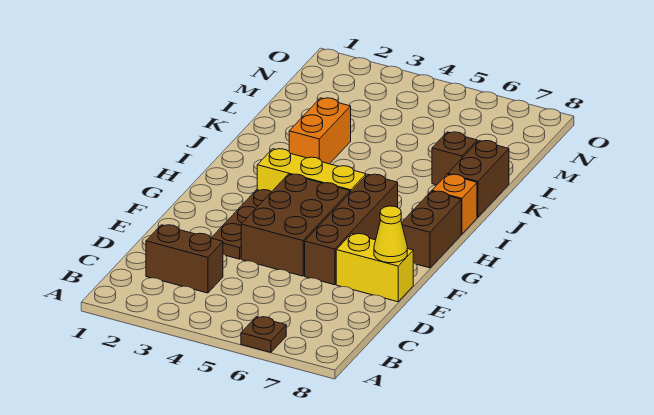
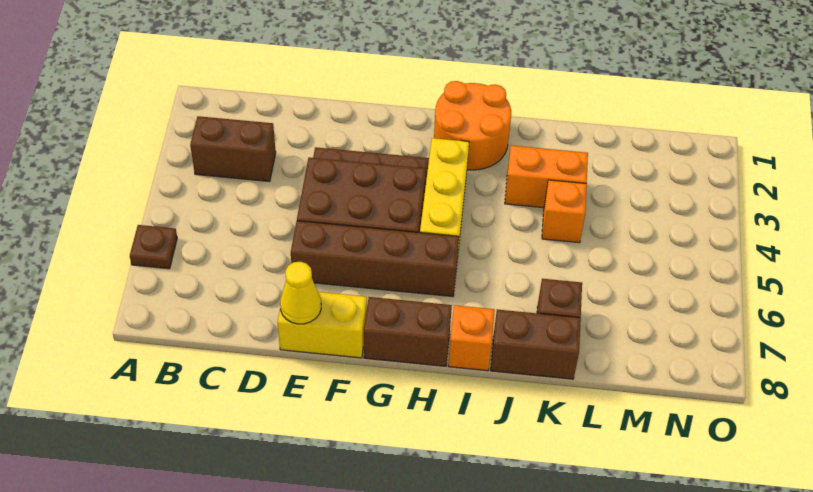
brown 1x2 brick [146,225,223,293] -> brown 1x2 brick turned to [190,116,276,182]
yellow 1x2 brick [336,234,413,302] -> yellow 1x2 brick turned to [278,292,367,358]
none -> orange 2x2 round brick [434,81,511,170]
none -> orange 1x1 brick [542,180,587,243]

